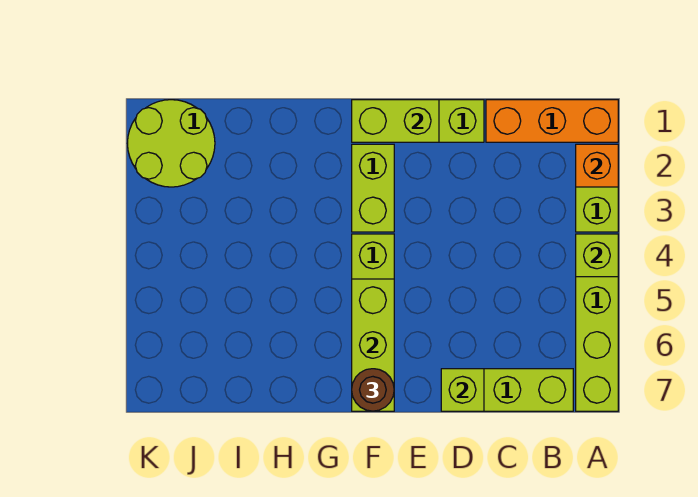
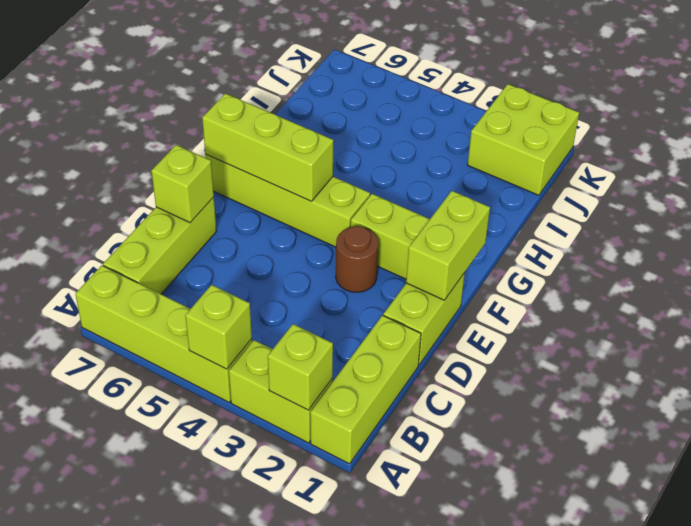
orange 1x3 brick [486,100,618,142] -> lime 1x3 brick [310,315,421,464]
orange 1x1 brick [576,144,618,187] -> lime 1x1 brick [268,324,333,410]
brown 1x1 round brick [352,369,394,411] -> brown 1x1 round brick moved to [336,226,378,292]
lime 2x2 round brick [127,100,215,187] -> lime 2x2 brick [468,84,579,195]

